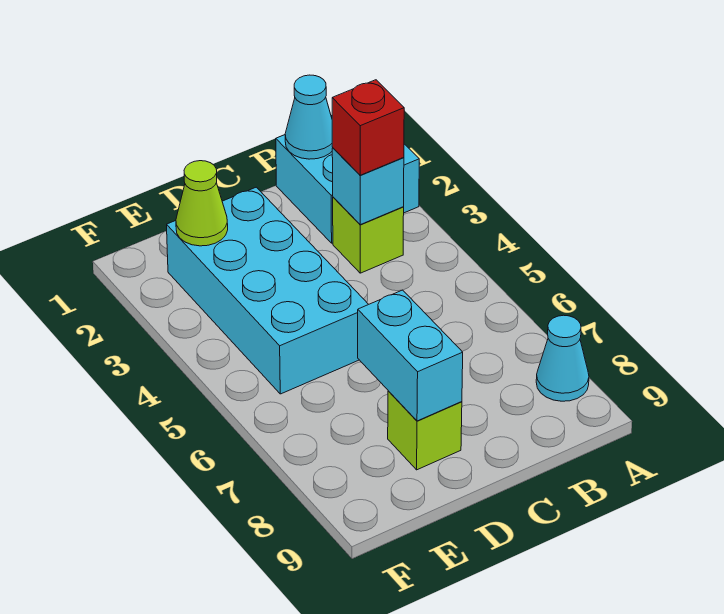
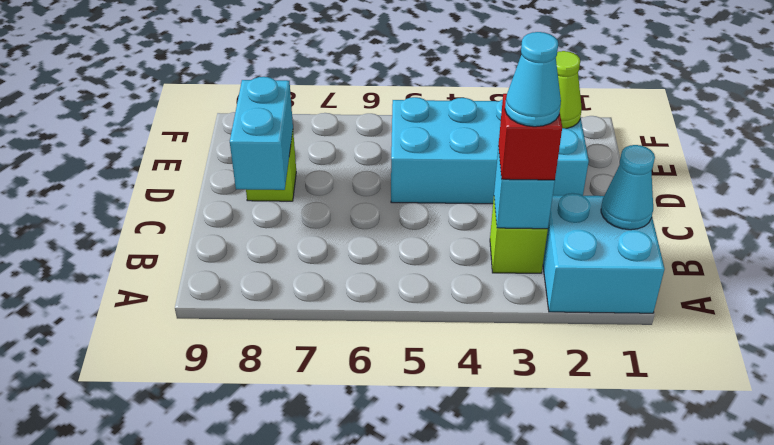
cyan 1x1 cone [536,315,589,401] -> cyan 1x1 cone moved to [505,32,561,127]
cyan 1x2 brick [358,290,463,421] -> cyan 1x2 brick turned to [230,77,293,190]

